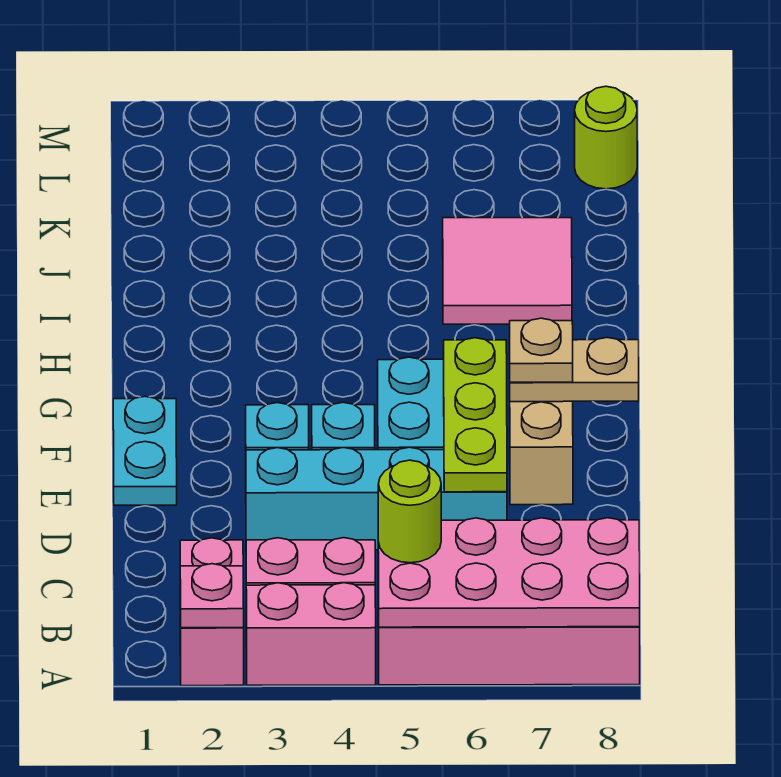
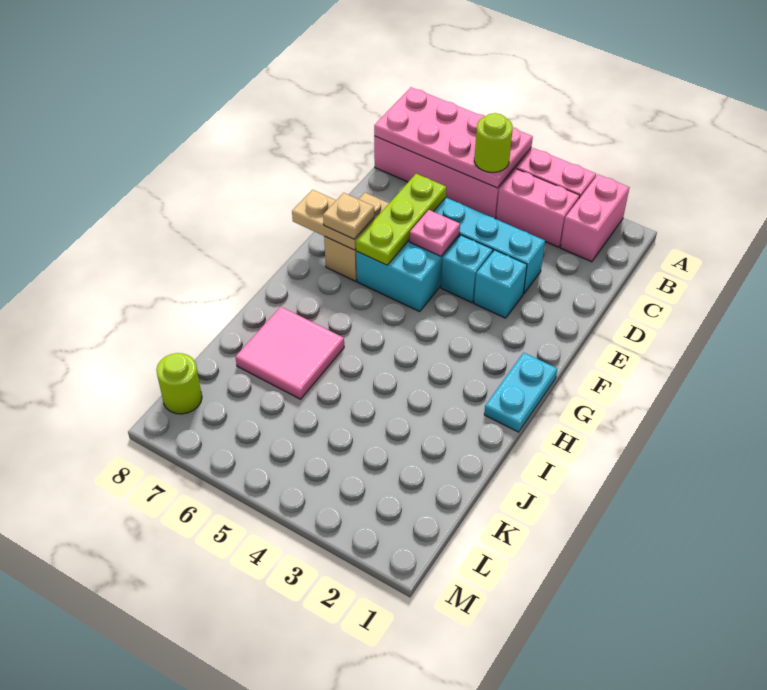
pink 1x1 plate [180,564,244,628] -> pink 1x1 plate moved to [409,210,460,256]
cyan 1x2 plate [113,396,177,505] -> cyan 1x2 plate moved to [484,353,557,432]

